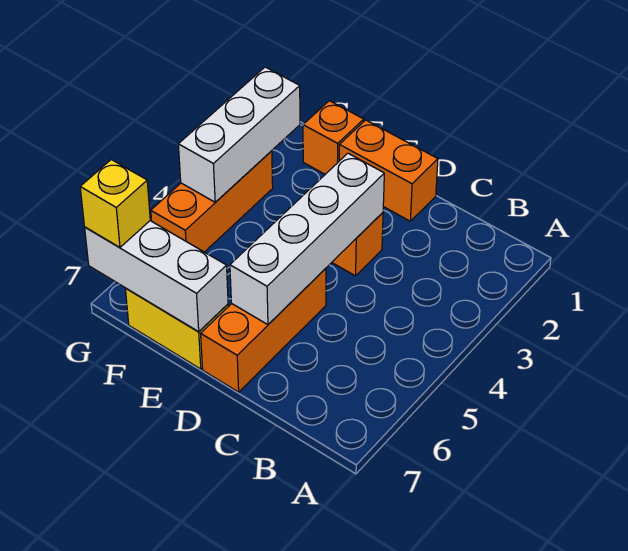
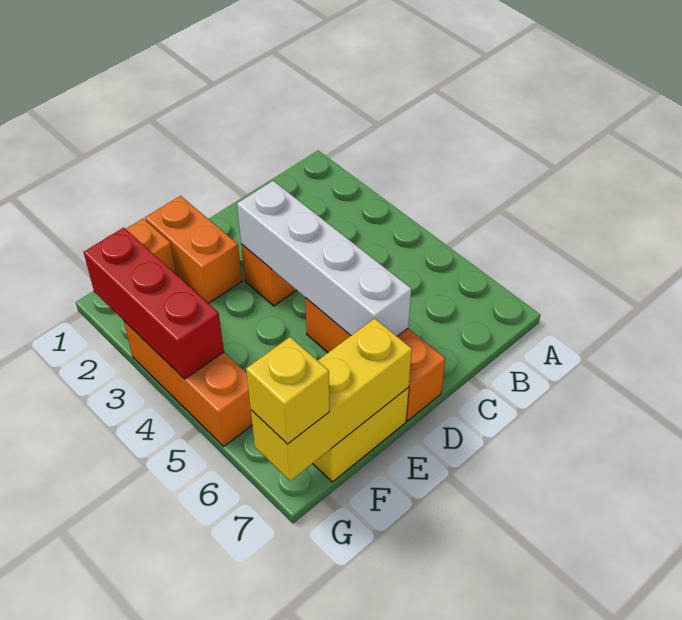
orange 1x2 brick [339,120,438,221] -> orange 1x2 brick turned to [145,196,242,303]
white 1x3 brick [85,221,228,332] -> yellow 1x3 brick [251,318,412,481]
white 1x3 brick [178,67,300,202] -> red 1x3 brick [83,228,224,379]

